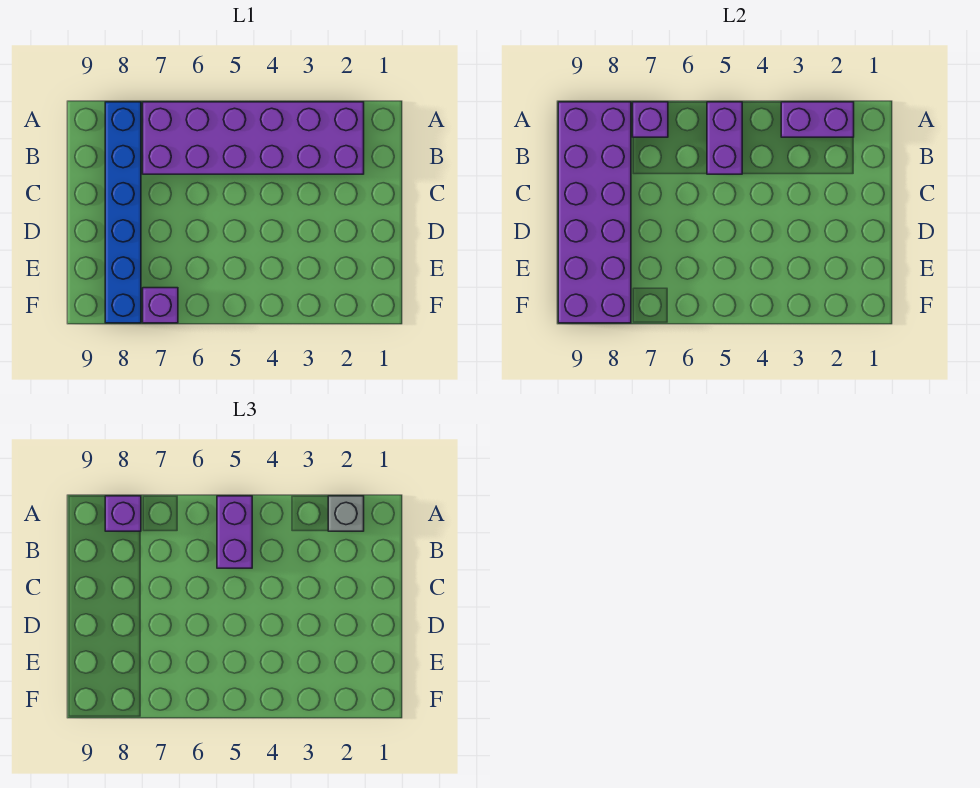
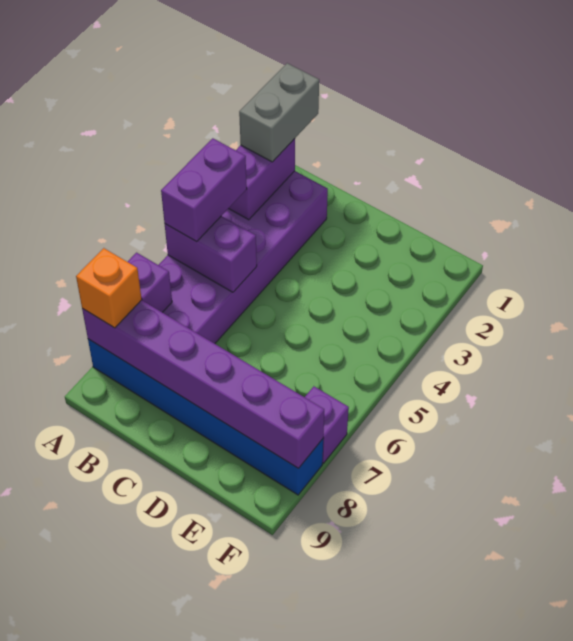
grey 1x1 brick [328,496,364,531] -> grey 1x2 brick [239,63,319,162]
purple 1x2 brick [217,496,252,568] -> purple 1x2 brick turned to [161,138,247,242]
purple 2x6 brick [558,102,631,323] -> purple 1x6 brick [82,300,324,468]
purple 1x1 brick [105,496,141,531] -> orange 1x1 brick [76,248,142,328]

